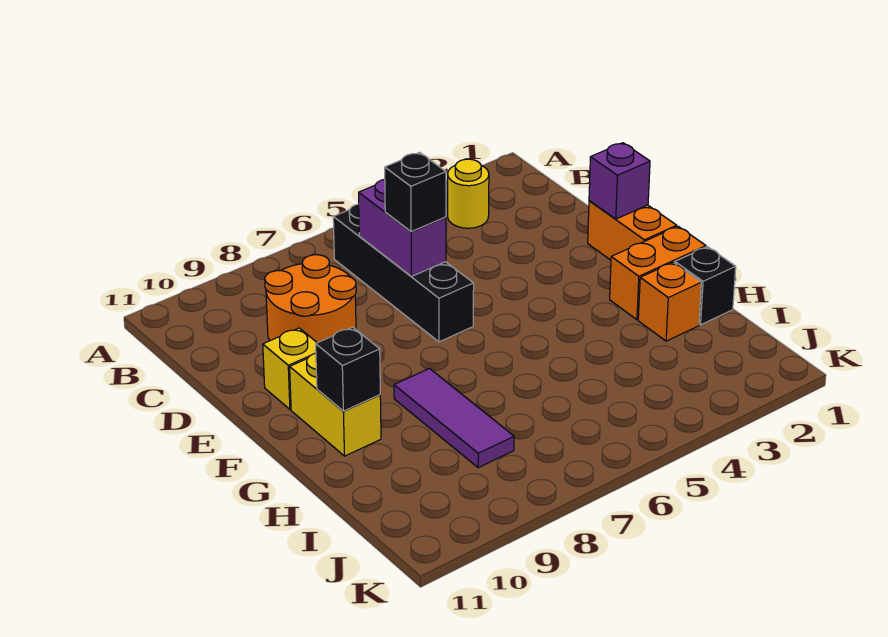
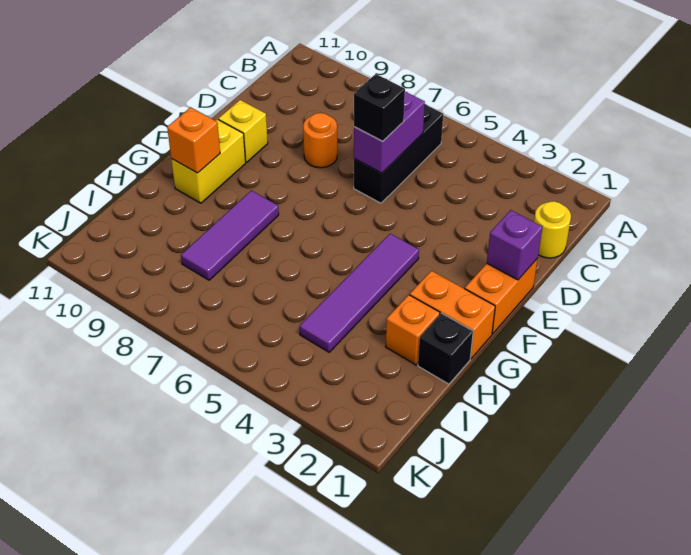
yellow 1x1 round brick [448,159,489,228] -> yellow 1x1 round brick moved to [534,201,571,258]
black 1x4 brick [333,204,474,342] -> black 1x3 brick [354,104,443,203]
orange 2x2 round brick [265,255,356,343] -> orange 1x1 round brick [303,113,337,168]
none -> purple 1x4 tile [300,234,419,352]
black 1x1 brick [316,327,380,411] -> orange 1x1 brick [167,107,220,173]

